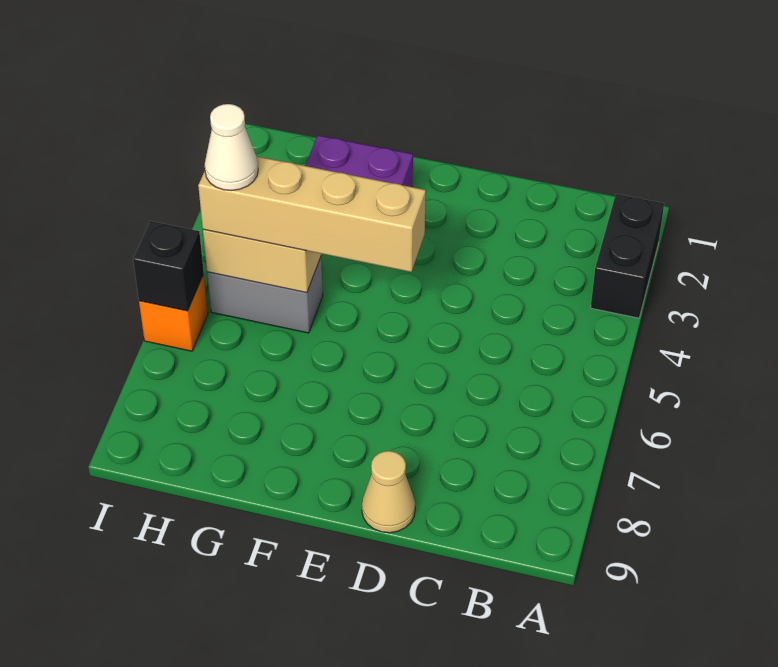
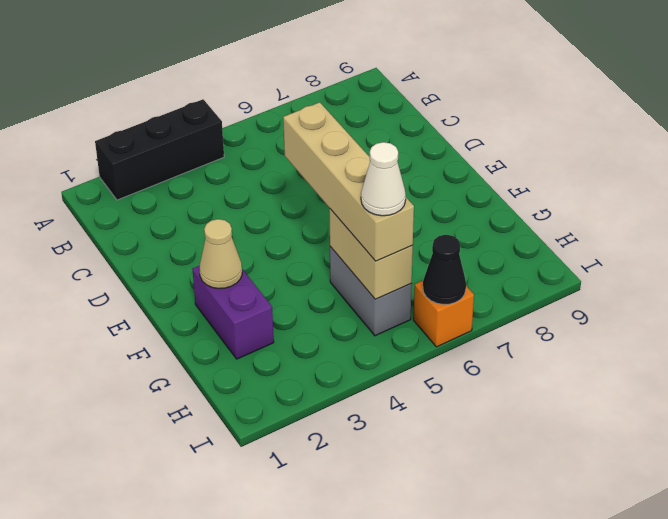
black 1x2 brick [591,194,664,318] -> black 1x3 brick [95,99,224,200]
tan 1x1 cone [362,451,415,533] -> tan 1x1 cone moved to [200,219,242,289]
black 1x1 brick [133,221,204,311] -> black 1x1 cone [423,235,466,305]

